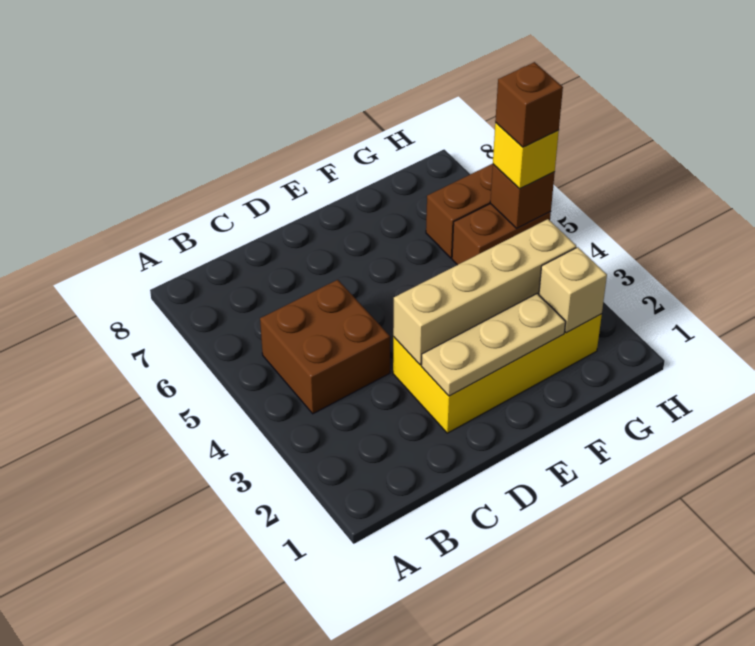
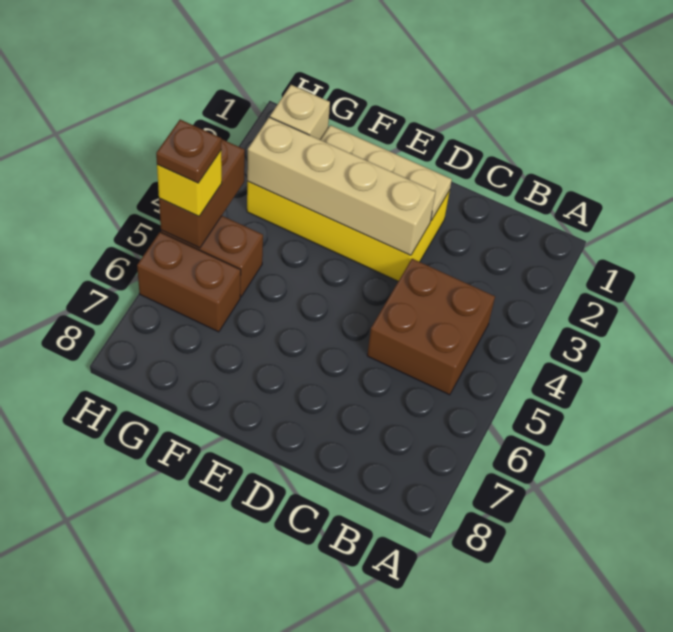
brown 1x1 brick [490,164,555,228] -> brown 1x2 brick [159,139,245,248]
brown 1x1 brick [495,62,563,147] -> brown 1x1 plate [156,120,221,183]

